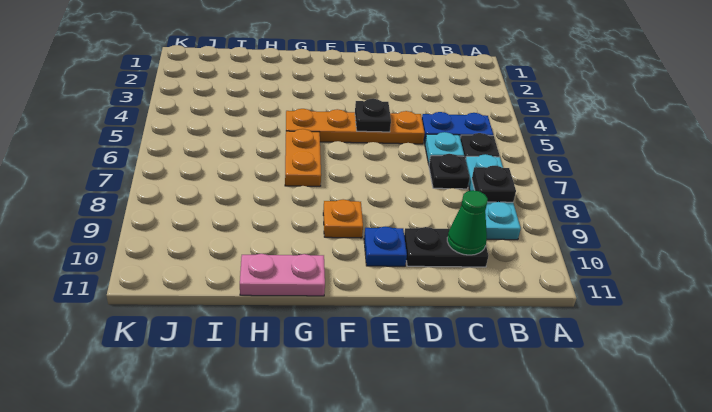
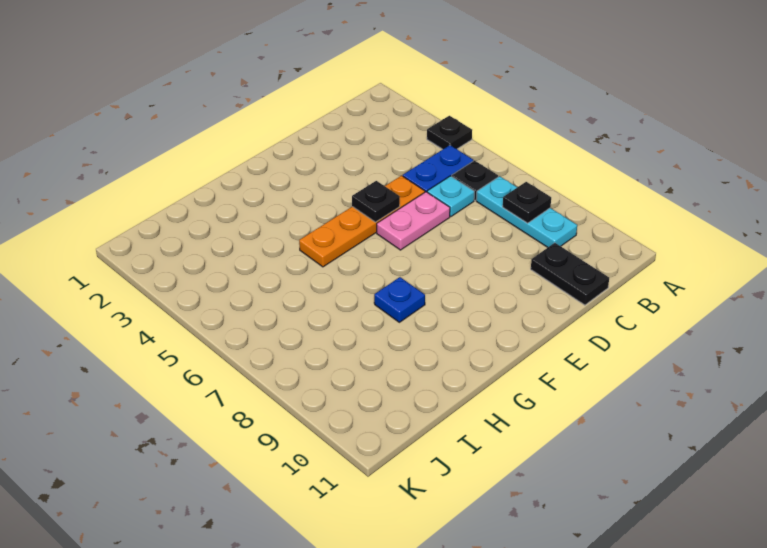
black 1x1 plate [429,154,470,189] -> black 1x1 plate moved to [427,116,472,149]
black 1x2 plate [404,227,488,267] -> black 1x2 plate turned to [531,243,609,305]
green 1x1 cone [447,190,488,255] -> none
blue 1x1 plate [364,227,407,266] -> blue 1x1 plate moved to [374,277,425,322]
orange 1x1 plate [323,199,363,238] -> none
orange 1x2 plate [285,129,321,186] -> none
pink 1x2 plate [240,254,325,296] -> pink 1x2 plate moved to [377,192,450,250]

